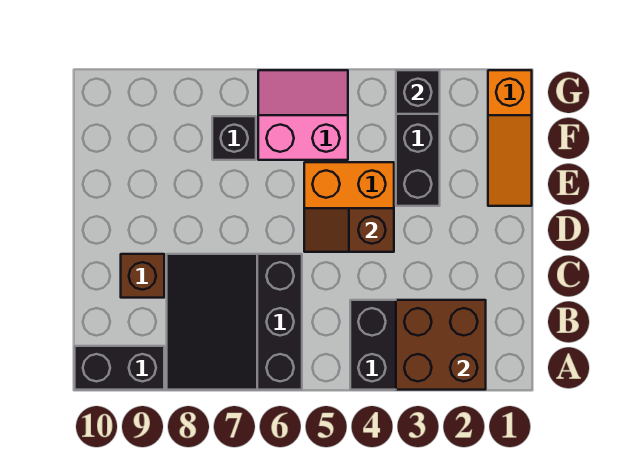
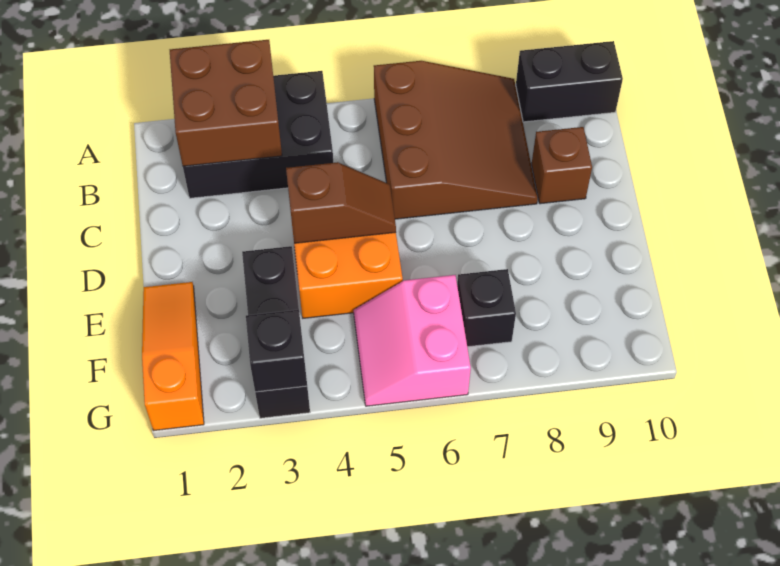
black 3x3 slope [167,254,302,390] -> brown 3x3 slope [374,61,538,219]
pink 2x2 slope [258,70,348,160] -> pink 2x2 slope turned to [354,275,471,406]

